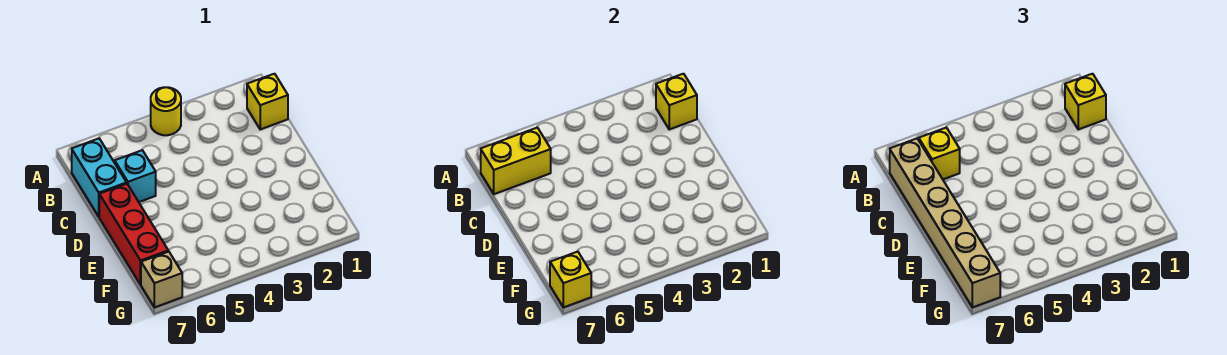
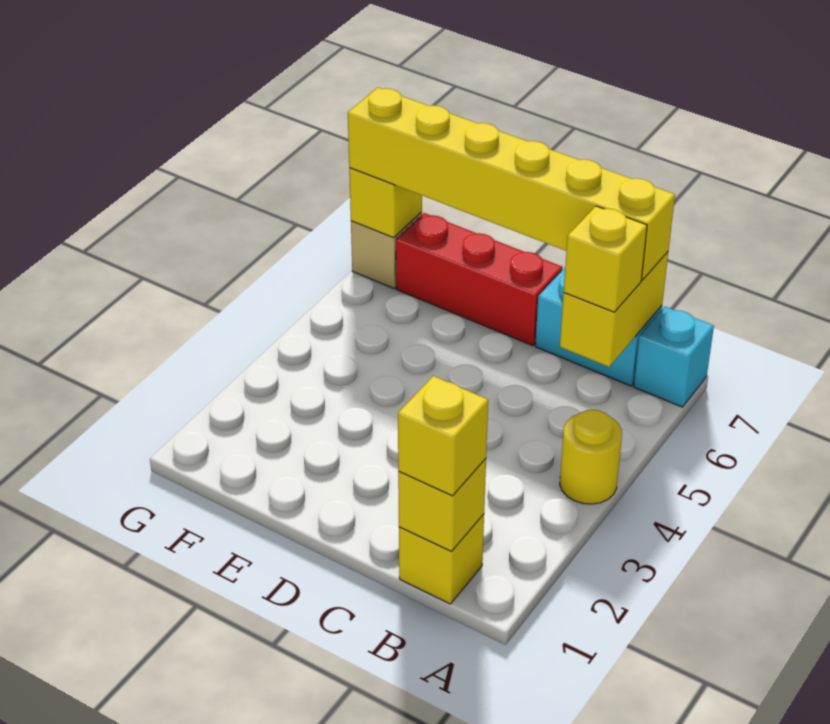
tan 1x6 brick [890,139,1000,307] -> yellow 1x6 brick [348,88,675,280]
cyan 1x1 brick [115,150,156,202] -> cyan 1x1 brick moved to [634,307,714,407]

